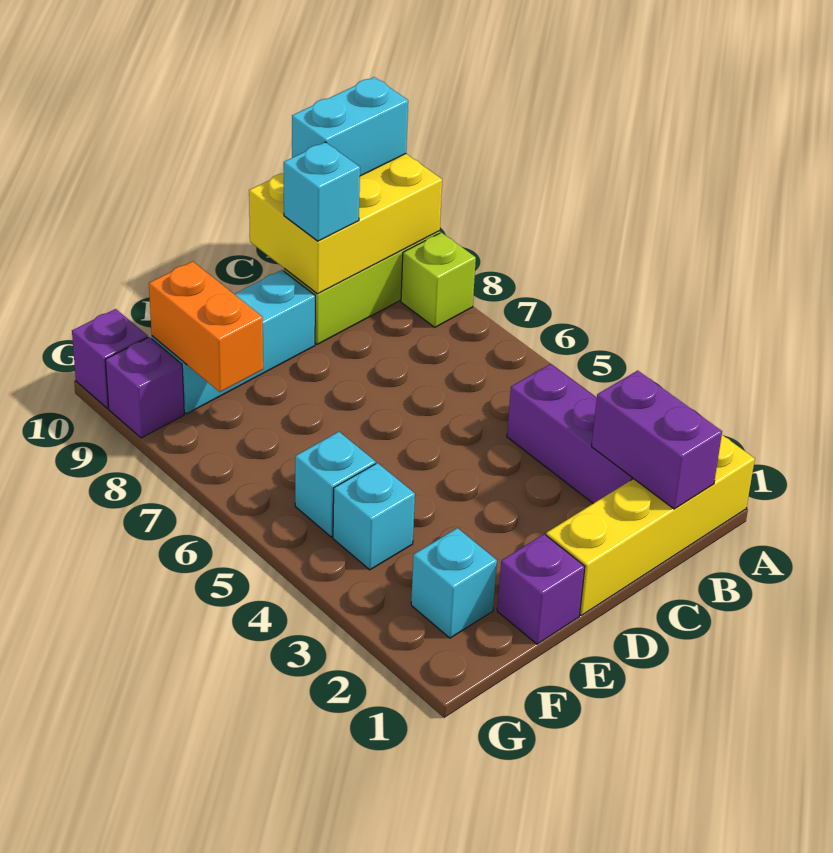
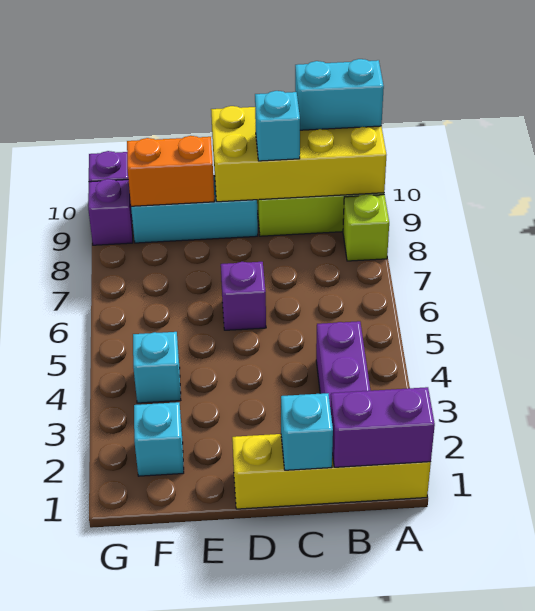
yellow 2x3 brick [249,154,442,294] -> yellow 2x4 brick [211,106,386,202]
purple 1x2 brick [591,371,722,509] -> purple 1x2 brick turned to [330,387,435,467]
purple 1x1 brick [497,534,585,644] -> purple 1x1 brick moved to [221,262,266,330]
cyan 1x1 brick [295,432,376,537] -> cyan 1x1 brick moved to [281,393,333,470]
orange 1x2 brick [149,261,263,392] -> orange 1x2 brick turned to [127,136,214,206]

